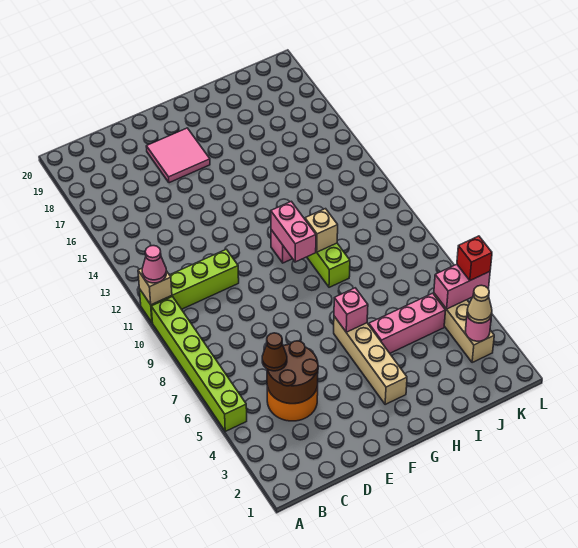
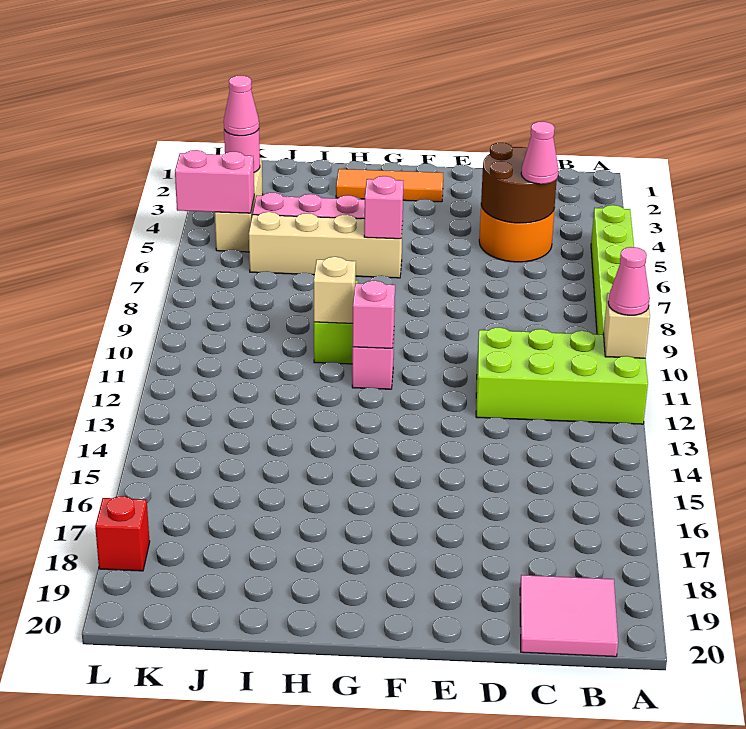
lime 1x4 brick [140,249,239,322] -> lime 2x4 brick [476,327,648,424]
brown 1x1 cone [262,333,287,371] -> pink 1x1 cone [521,122,558,184]
pink 2x2 tile [146,128,210,183] -> pink 2x2 tile moved to [520,575,618,657]
none -> orange 1x3 tile [336,169,443,202]
tan 1x4 brick [334,316,407,404] -> tan 1x4 brick turned to [249,212,403,278]
pink 1x2 brick [271,201,316,262] -> pink 1x1 brick [352,281,395,348]
tan 1x1 cone [467,285,492,323] -> pink 1x1 cone [224,76,259,136]
red 1x1 brick [457,236,492,280] -> red 1x1 brick moved to [95,496,150,571]

